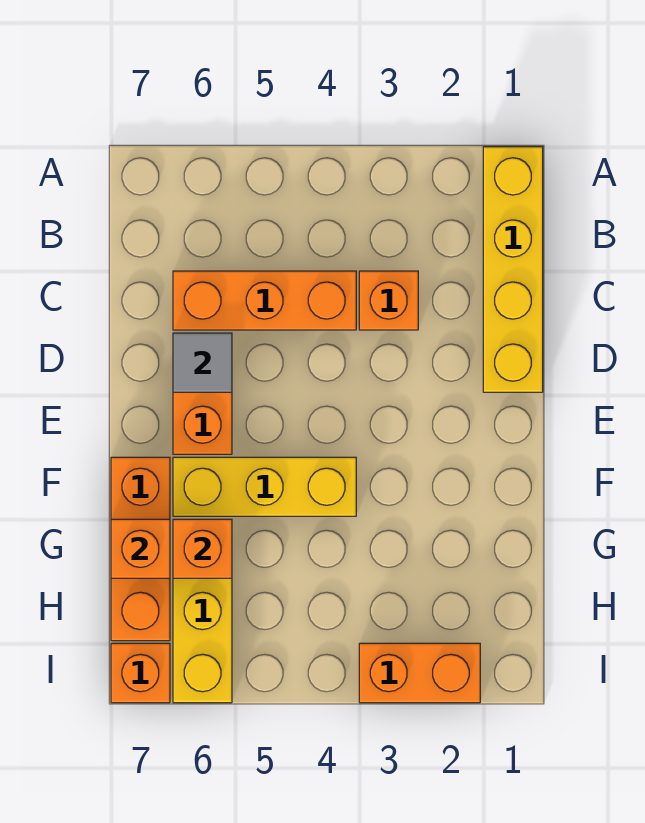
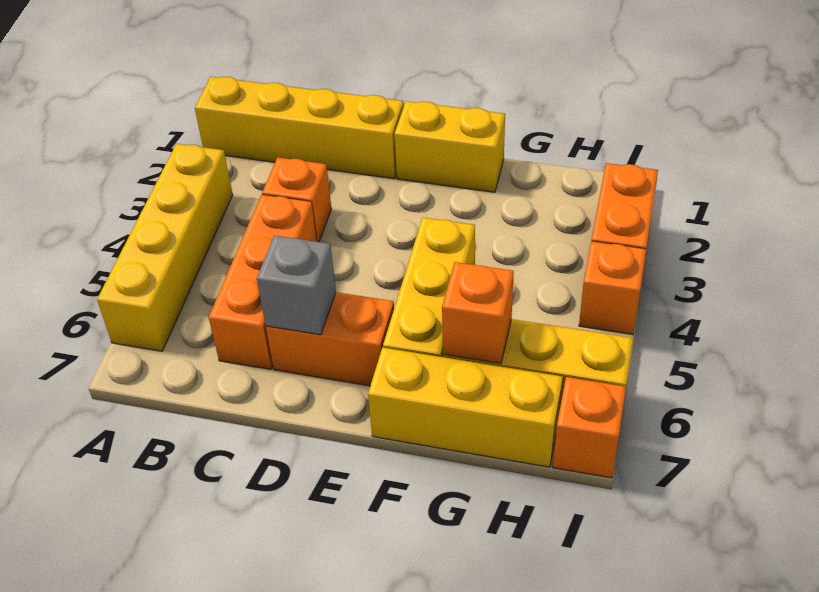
none -> yellow 1x4 brick [97,144,233,351]
grey 1x1 tile [173,333,232,392] -> grey 1x1 brick [257,236,336,335]
none -> yellow 1x2 brick [394,101,505,192]
orange 1x3 brick [111,457,170,641] -> yellow 1x3 brick [368,348,563,467]
orange 1x1 brick [111,519,170,578] -> orange 1x1 brick moved to [579,241,646,334]

